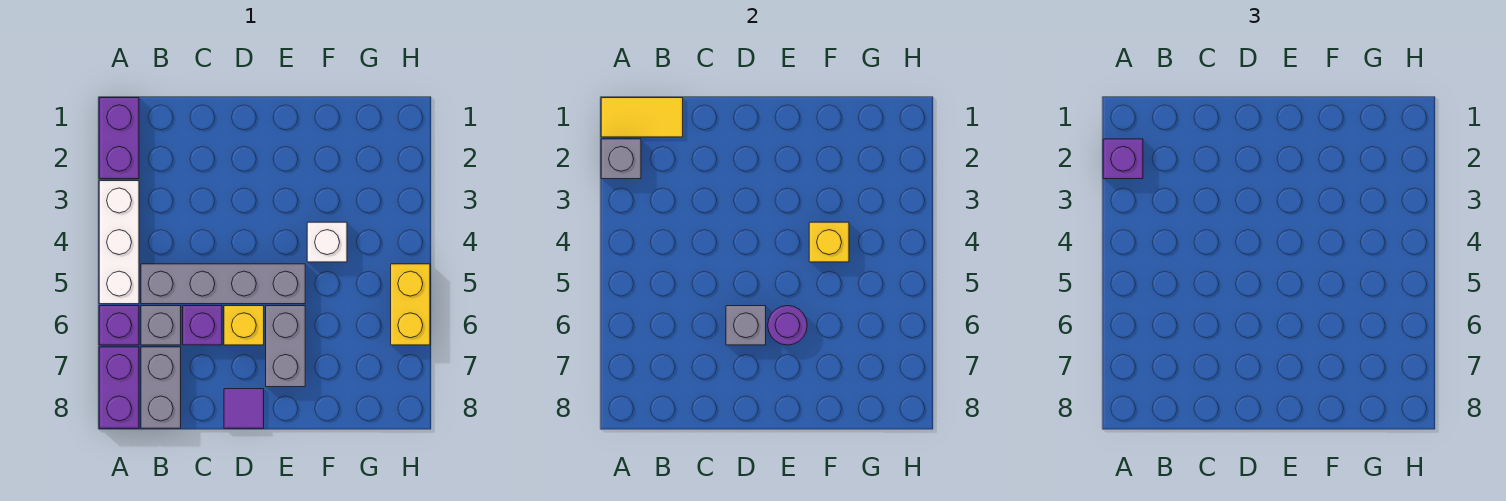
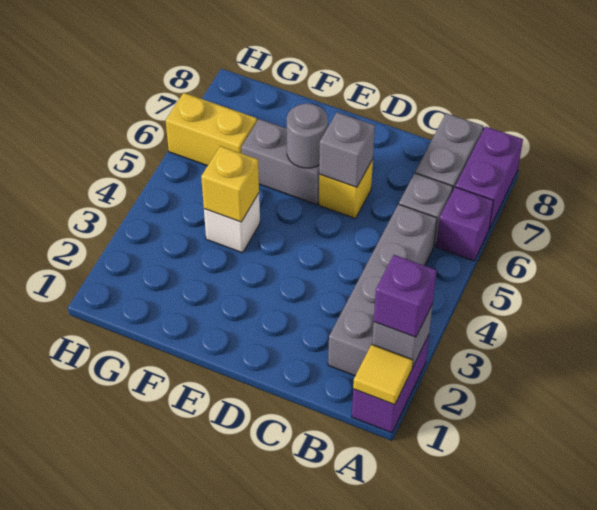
yellow 1x2 tile [601,98,683,137] -> yellow 1x1 tile [353,344,413,405]
white 1x3 brick [99,181,139,304] -> none
grey 1x4 brick [141,264,305,304] -> grey 1x4 brick turned to [328,204,437,376]
purple 1x1 brick [183,306,222,345] -> none
purple 1x1 tile [224,389,264,428] -> none
grey 1x2 brick [266,306,305,387] -> grey 1x2 brick turned to [241,119,320,205]
purple 1x1 round brick [768,306,807,345] -> grey 1x1 round brick [287,103,328,168]
yellow 1x2 brick [391,264,430,345] -> yellow 1x2 brick turned to [166,93,257,166]

